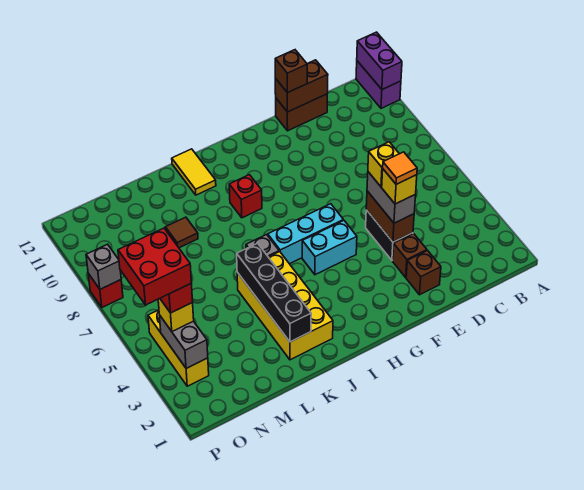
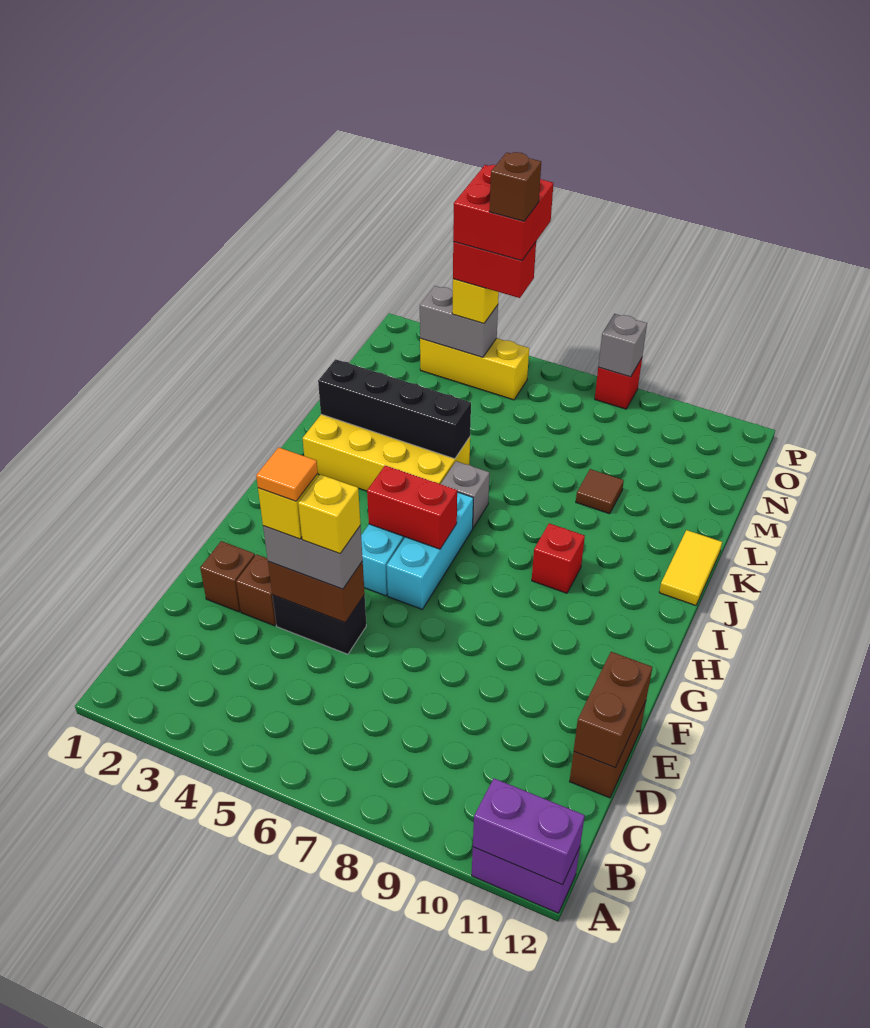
brown 1x1 brick [275,50,307,93] -> brown 1x1 brick moved to [490,152,541,221]
none -> red 1x2 brick [367,465,457,549]
yellow 1x2 tile [172,149,216,195] -> yellow 1x2 tile turned to [659,530,722,606]

